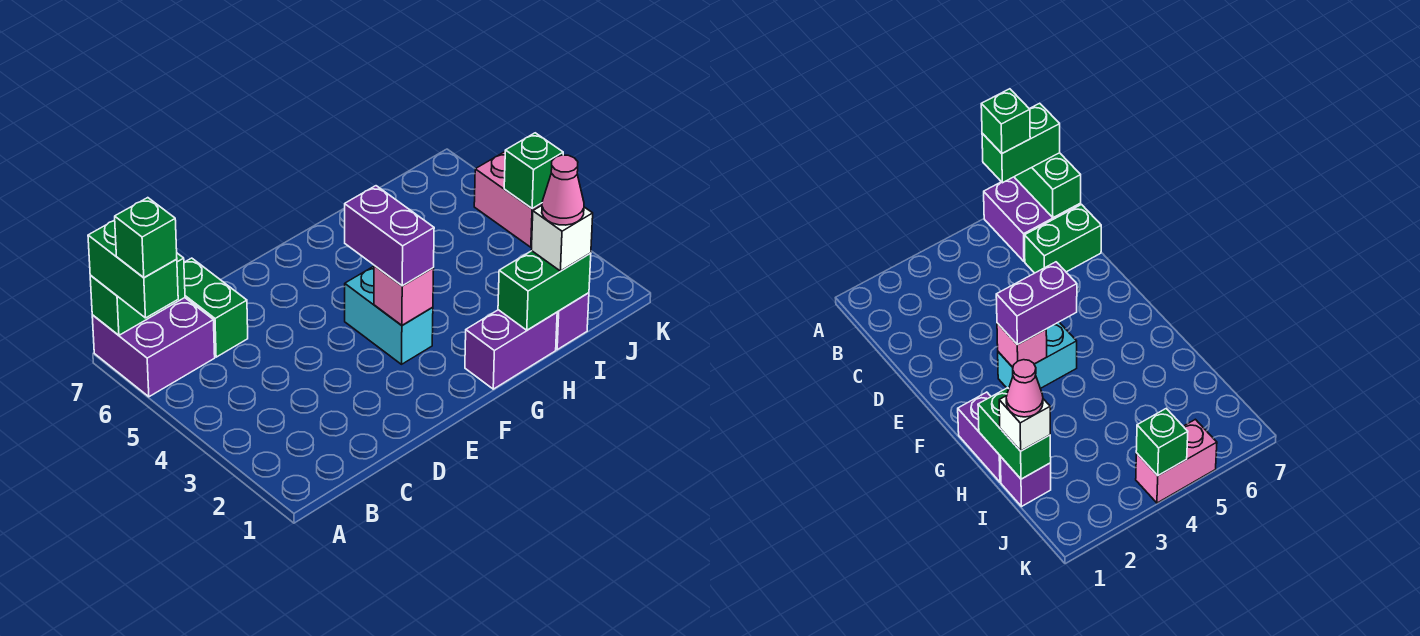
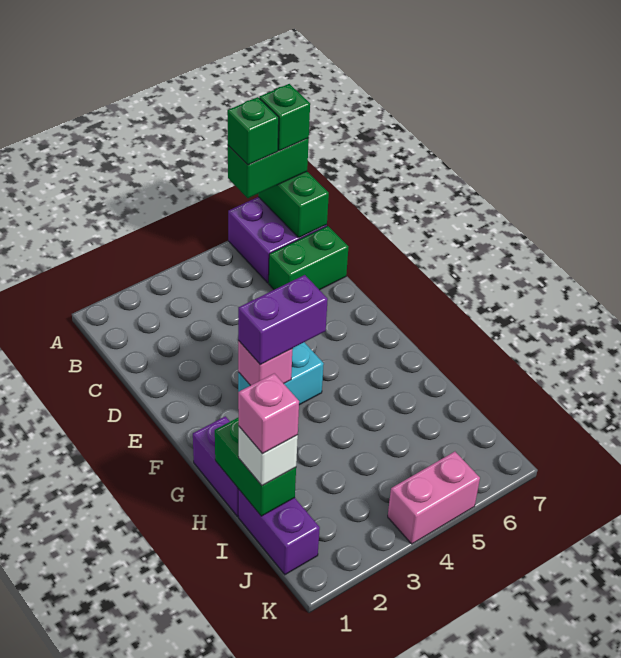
purple 1x1 brick [556,293,589,350] -> purple 1x2 brick [239,490,320,575]
pink 1x1 cone [542,155,584,225] -> pink 1x1 brick [238,373,299,454]
green 1x1 brick [504,133,563,209] -> green 1x1 brick moved to [259,84,310,151]

